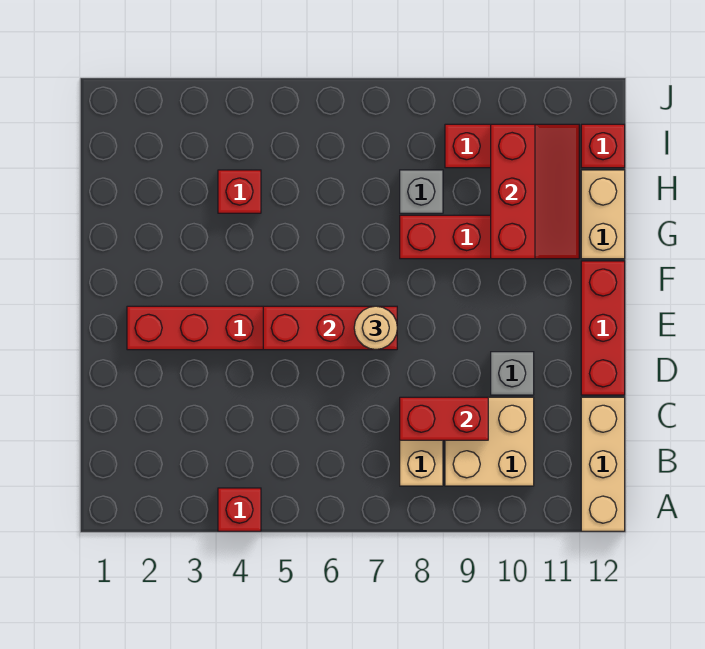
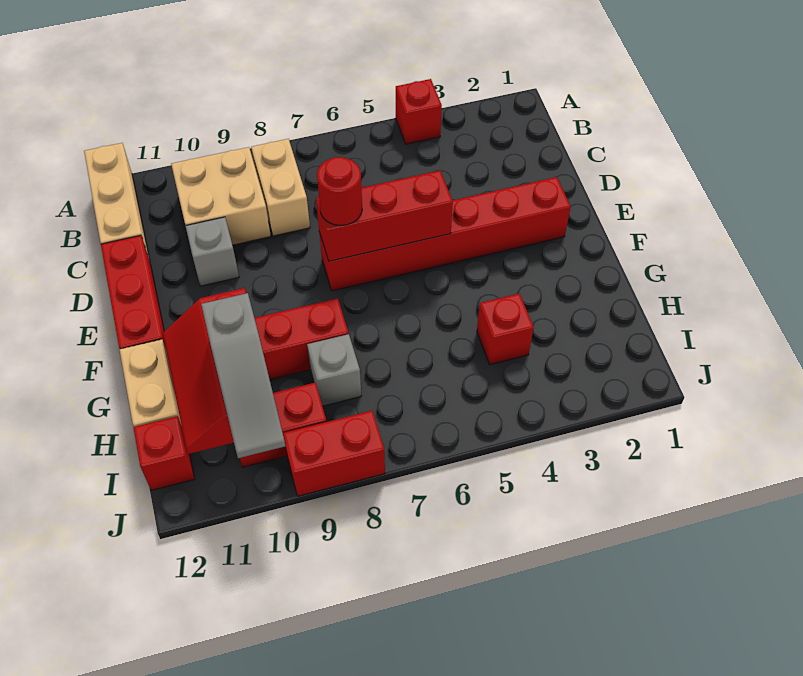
red 1x2 brick [400,397,488,440] -> red 1x2 brick moved to [283,411,385,496]
tan 1x1 round brick [354,306,397,350] -> red 1x1 round brick [317,157,362,225]
none -> grey 1x3 slope [201,293,285,458]

